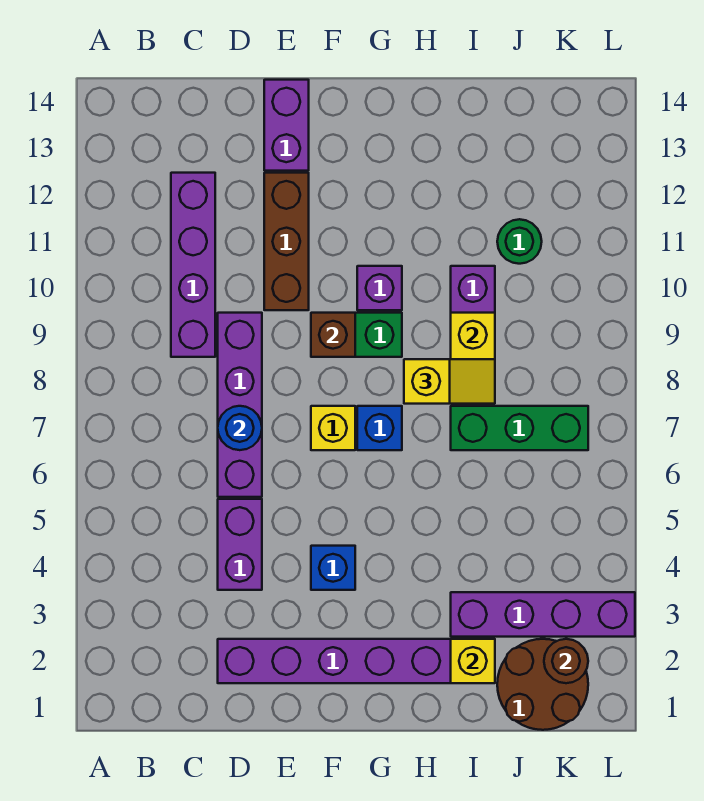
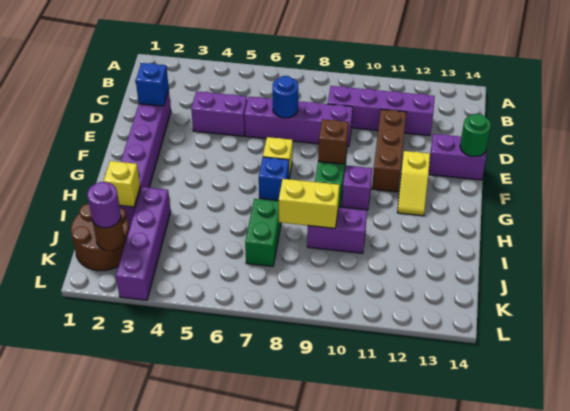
brown 1x3 brick [264,173,309,310] -> brown 1x3 brick turned to [372,109,406,192]
blue 1x1 brick [311,546,355,590] -> blue 1x1 brick moved to [136,63,169,106]
yellow 1x2 slope [404,359,495,404] -> yellow 1x2 slope moved to [397,151,430,216]
green 1x3 brick [451,406,588,450] -> green 1x2 brick [245,199,281,267]
green 1x1 round brick [497,219,542,264] -> green 1x1 round brick moved to [460,114,491,157]
none -> purple 1x1 round brick [87,182,121,228]

